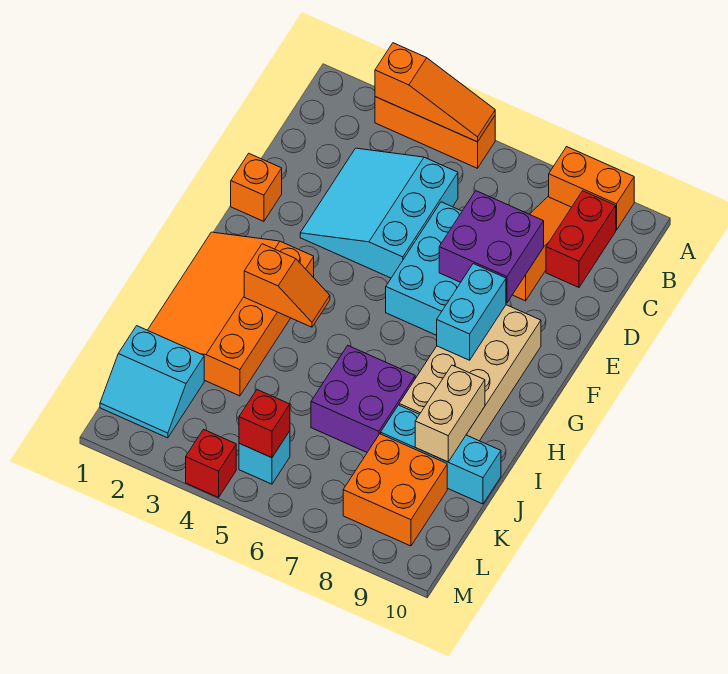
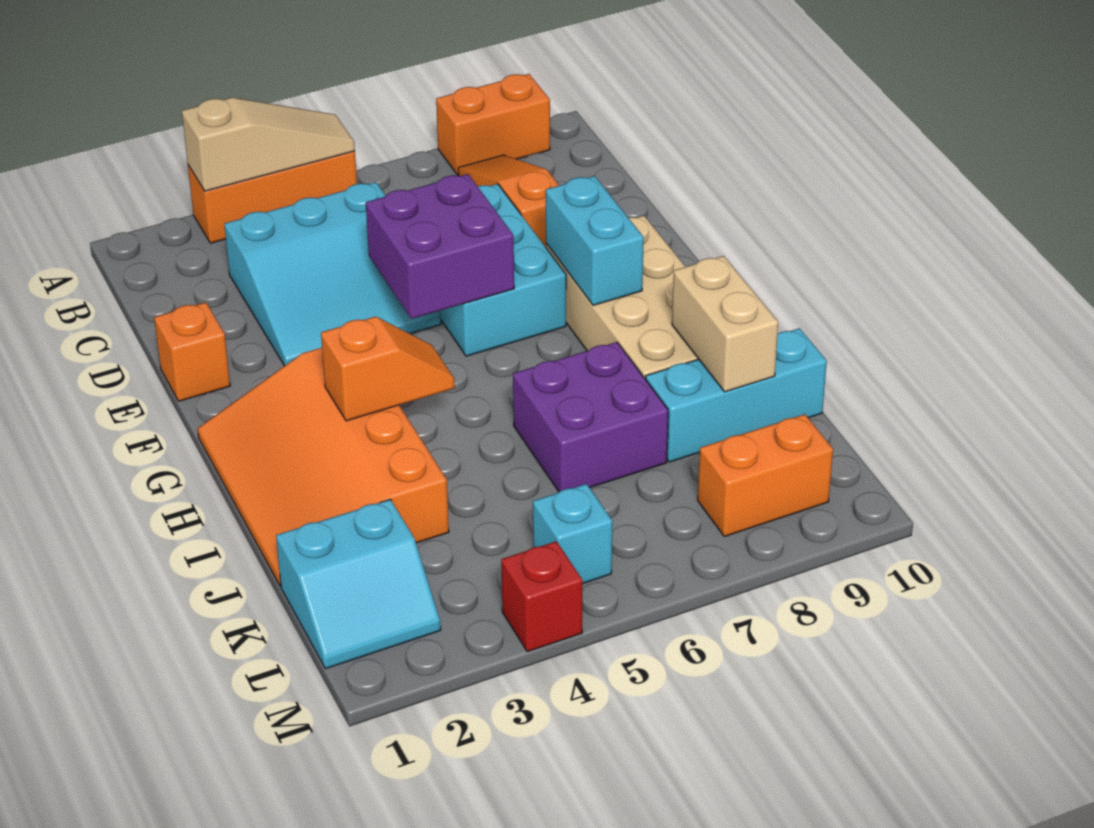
orange 1x3 slope [375,43,495,142] -> tan 1x3 slope [182,98,355,191]
red 1x2 brick [546,191,616,287] -> none
cyan 3x3 slope [300,148,458,278] -> cyan 3x3 slope turned to [224,182,441,366]
purple 2x2 brick [439,191,544,303] -> purple 2x2 brick moved to [366,174,514,319]
orange 2x2 brick [343,434,447,546] -> orange 1x2 brick [698,414,833,536]
red 1x1 brick [239,390,290,458] -> none

